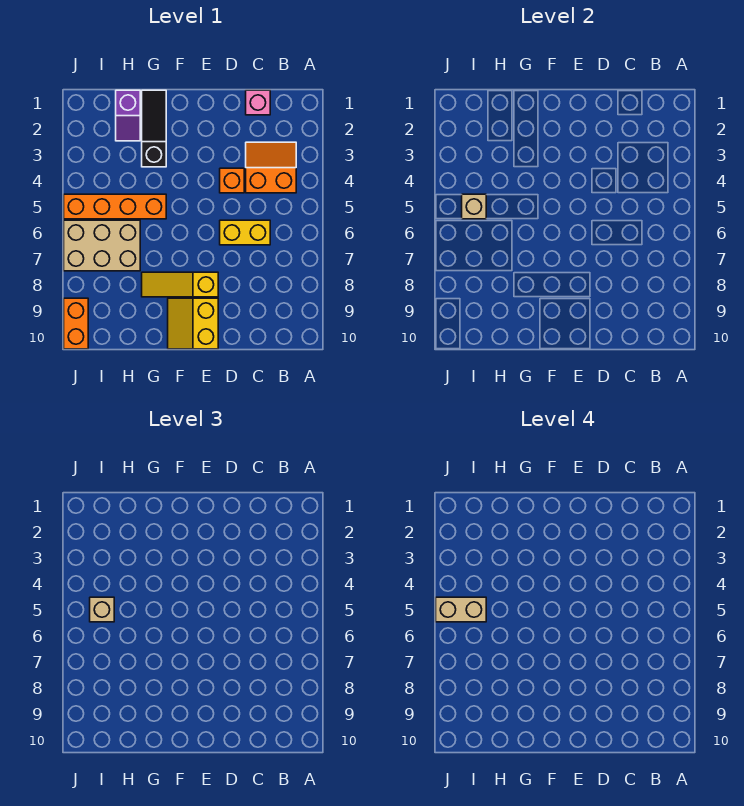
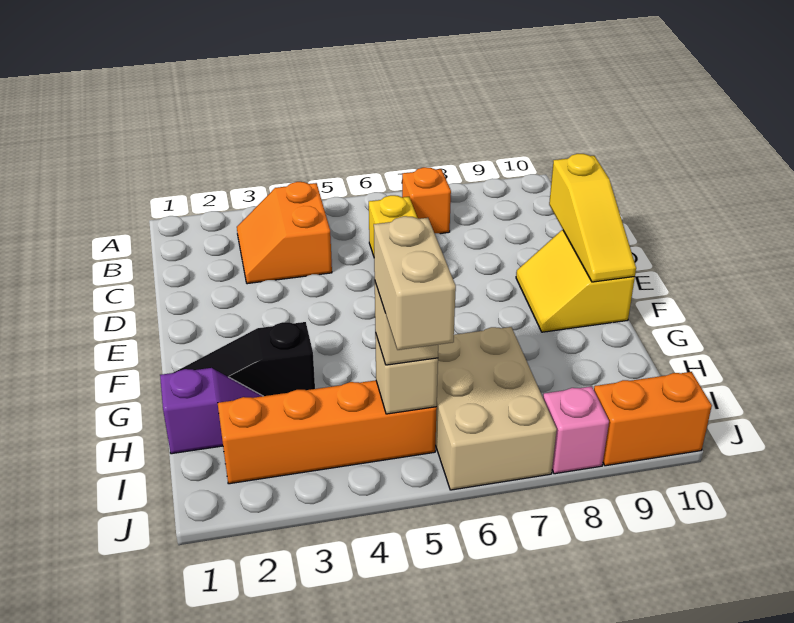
pink 1x1 brick [246,90,270,115] -> pink 1x1 brick moved to [543,386,609,474]
orange 1x1 brick [220,168,244,193] -> orange 1x1 brick moved to [402,167,451,234]
yellow 1x3 slope [142,272,218,297] -> yellow 1x3 slope moved to [549,154,636,282]
yellow 2x2 slope [168,298,218,349] -> yellow 2x2 slope turned to [516,230,635,332]
orange 1x4 brick [64,194,166,219] -> orange 1x4 brick turned to [218,380,437,484]

